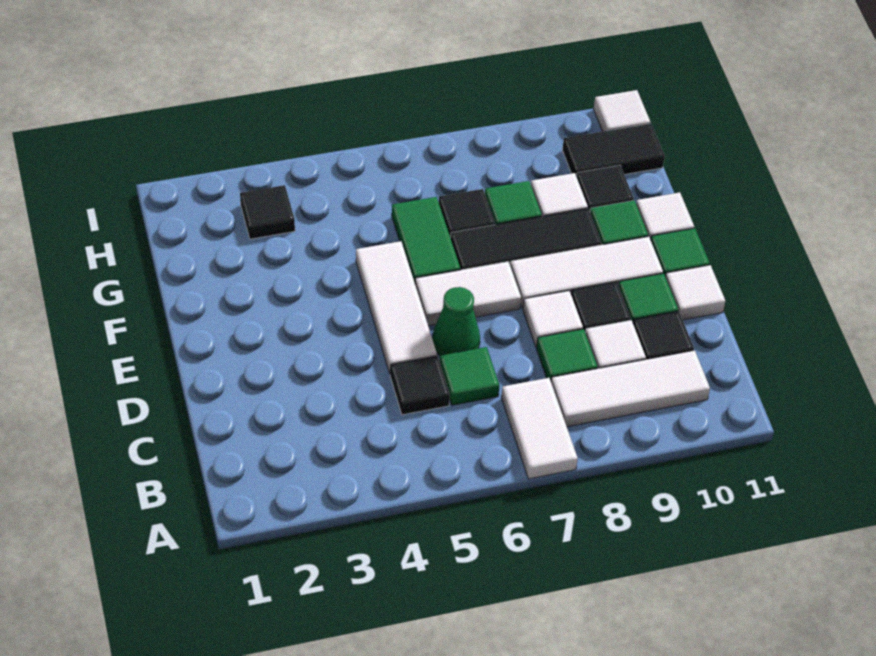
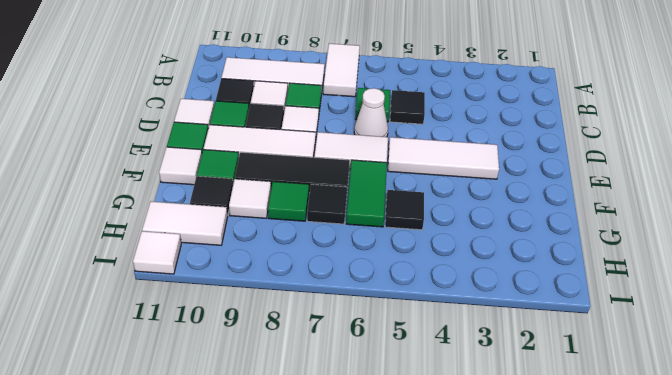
white 1x3 tile [356,241,437,373] -> white 1x3 tile turned to [388,137,499,179]
green 1x1 cone [432,287,480,356] -> white 1x1 cone [354,88,388,137]
black 1x1 tile [240,185,295,239] -> black 1x1 tile moved to [385,190,424,230]
black 1x2 tile [562,123,665,177] -> white 1x2 tile [142,201,228,245]

